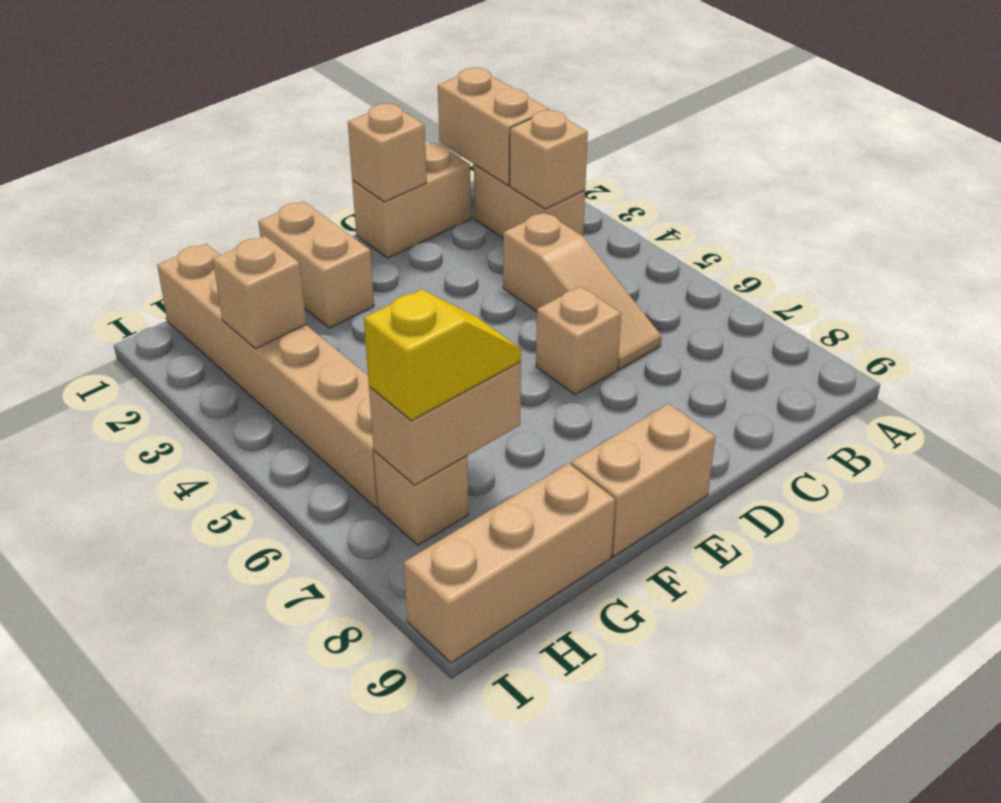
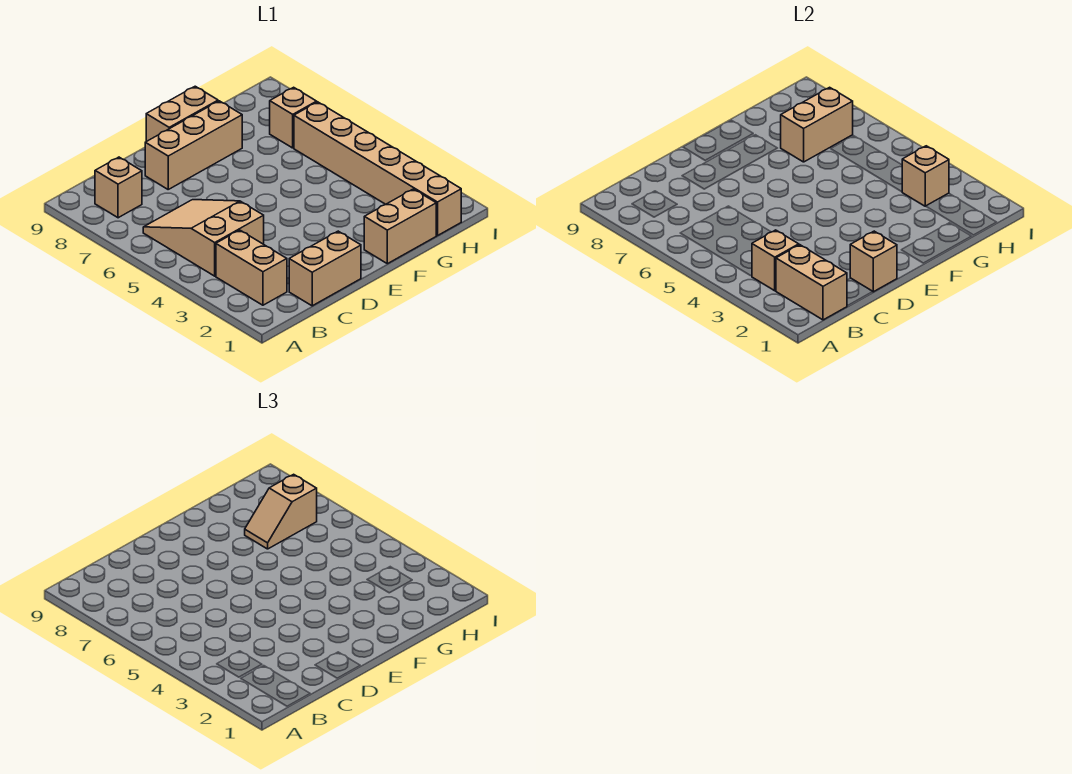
tan 1x3 slope [503,212,661,369] -> tan 2x3 slope [143,200,264,276]
tan 1x1 brick [536,286,621,395] -> tan 1x1 brick moved to [95,157,142,218]
tan 1x2 brick [258,201,374,328] -> tan 1x2 brick turned to [364,189,436,264]
yellow 1x2 slope [364,289,521,421] -> tan 1x2 slope [245,474,317,549]
tan 1x3 brick [404,463,615,663] -> tan 1x3 brick moved to [145,101,242,189]

